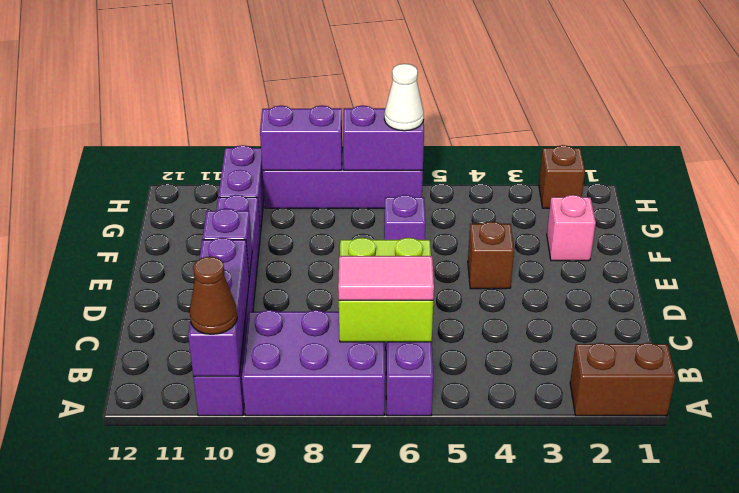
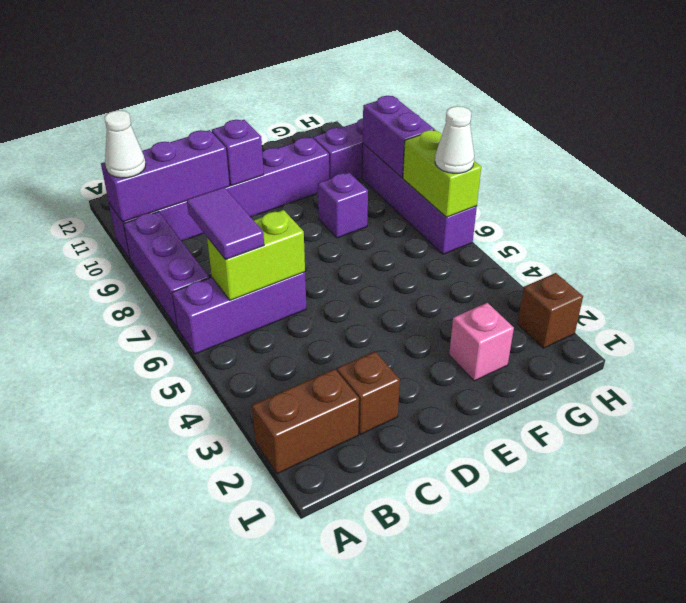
brown 1x2 brick [570,343,676,416] -> brown 1x2 brick turned to [252,369,359,474]
purple 2x3 brick [242,310,385,416] -> purple 1x3 brick [124,212,209,328]
brown 1x1 cone [190,256,237,334] -> white 1x1 cone [104,110,146,178]
lime 2x2 brick [339,238,433,342] -> lime 1x2 brick [207,210,305,300]
pink 1x2 tile [338,256,434,300] -> purple 1x2 tile [187,187,264,260]
brown 1x1 brick [468,222,514,289] -> brown 1x1 brick moved to [337,352,400,434]
purple 1x1 brick [384,195,425,240] -> purple 1x1 brick moved to [318,173,368,238]
purple 1x2 brick [343,105,424,170] -> lime 1x2 brick [403,130,481,217]

